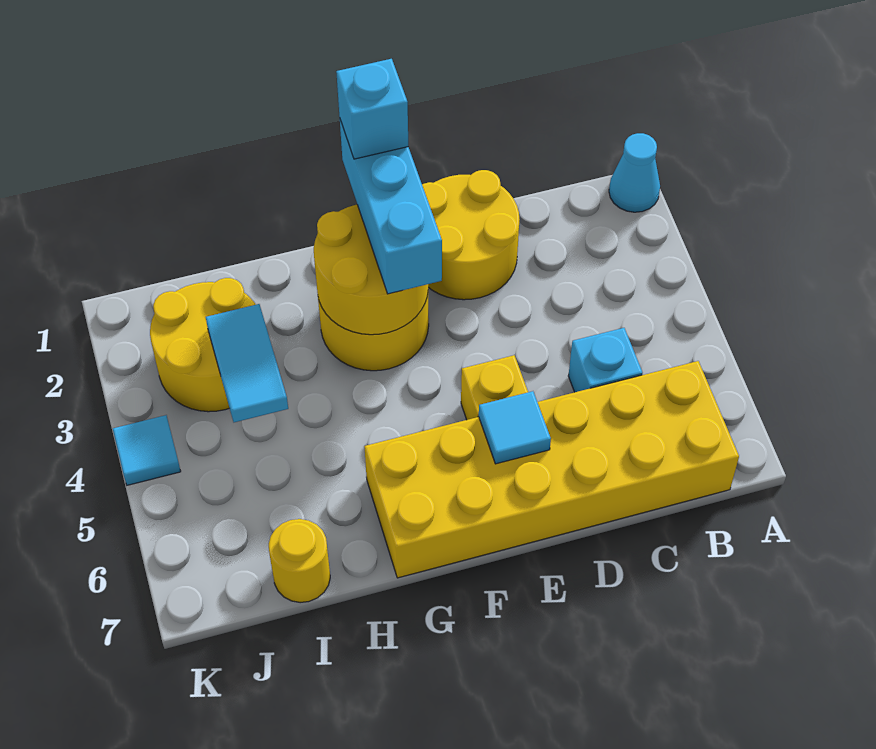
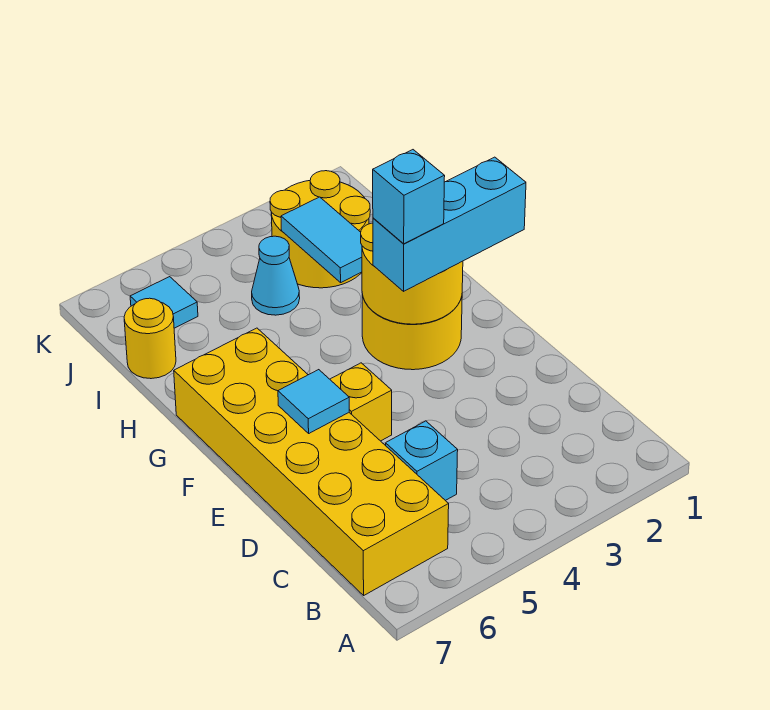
cyan 1x1 cone [609,133,660,212] -> cyan 1x1 cone moved to [252,236,300,315]
yellow 2x2 round brick [422,170,519,300] -> none
cyan 1x1 brick [336,59,408,159] -> cyan 1x1 brick moved to [373,150,445,244]
cyan 1x2 tile [206,304,288,422] -> cyan 1x2 tile turned to [281,197,362,282]
cyan 1x1 tile [113,415,181,485] -> cyan 1x1 tile moved to [130,277,198,328]

